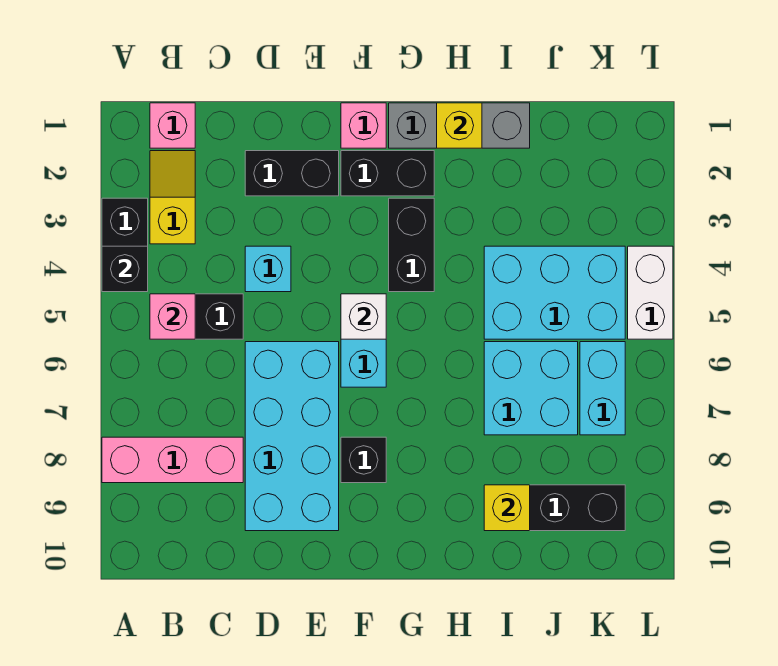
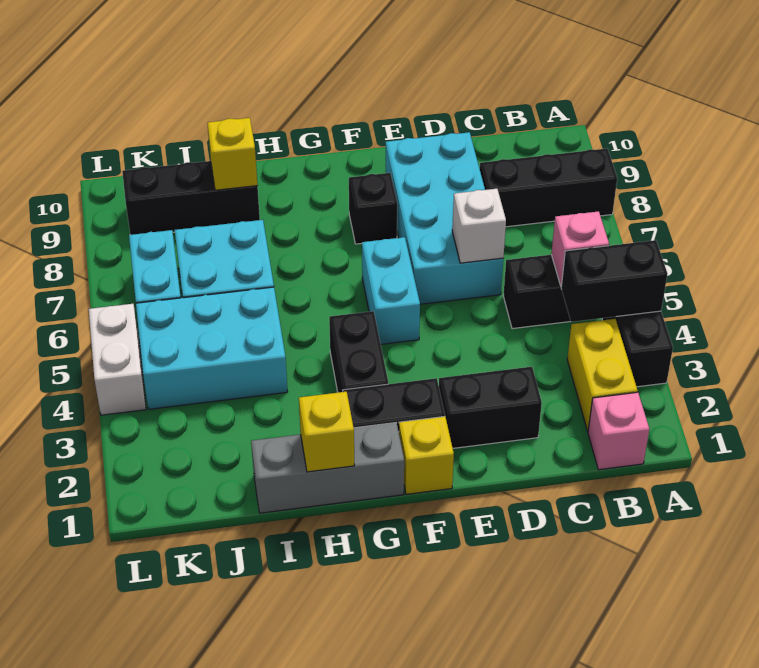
black 1x1 brick [102,246,148,292] -> black 1x2 brick [561,240,667,322]
pink 1x3 brick [102,437,243,483] -> black 1x3 brick [480,149,617,227]
yellow 1x2 slope [150,151,195,244] -> yellow 1x2 brick [567,319,638,431]
cyan 1x1 brick [245,246,291,292] -> none
pink 1x1 brick [341,103,386,148] -> yellow 1x1 brick [399,416,454,494]
white 1x1 brick [341,294,386,339] -> white 1x1 brick moved to [452,189,506,263]

